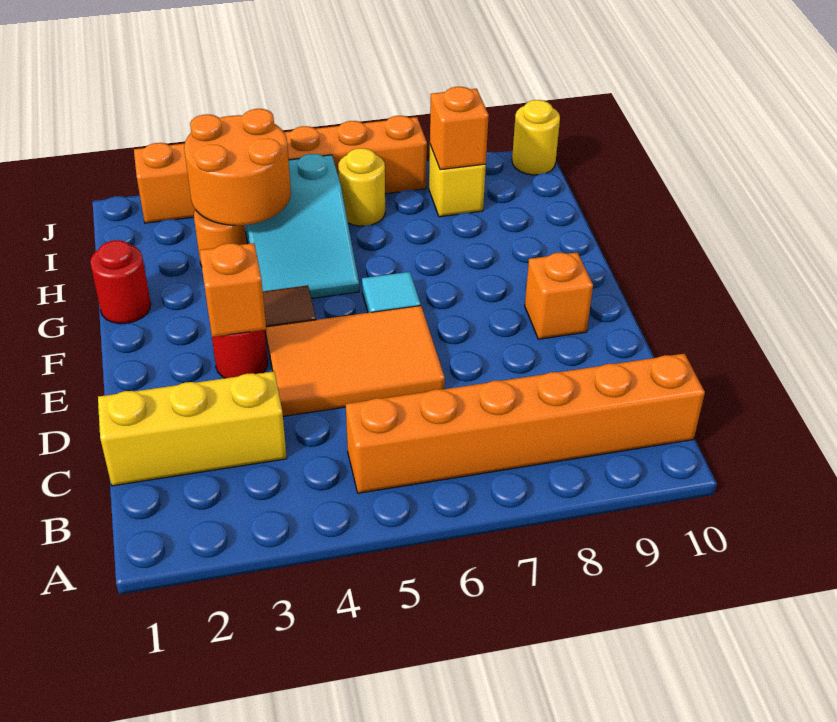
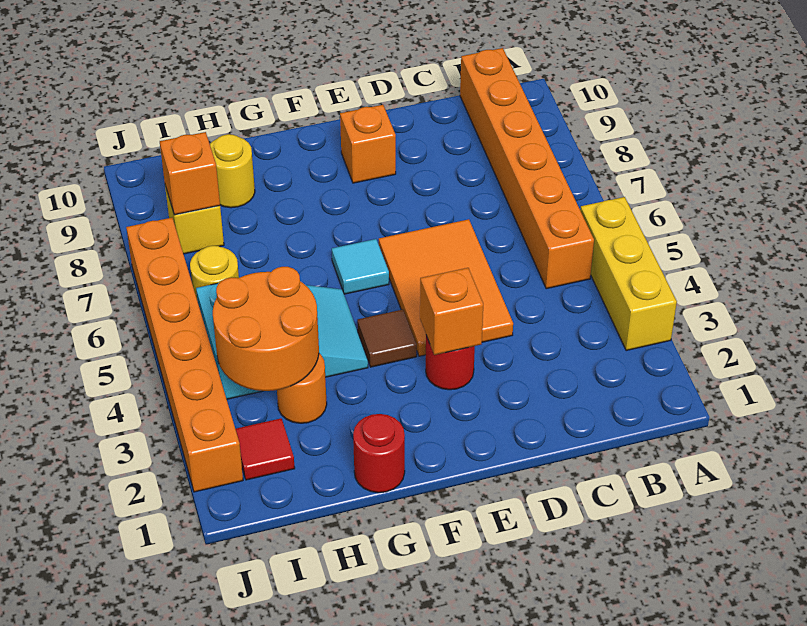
yellow 1x3 brick [98,371,287,486] -> yellow 1x3 brick moved to [580,197,677,351]
none -> red 1x1 tile [236,418,295,480]
yellow 1x1 round brick [512,100,560,175] -> yellow 1x1 round brick moved to [210,134,255,208]

